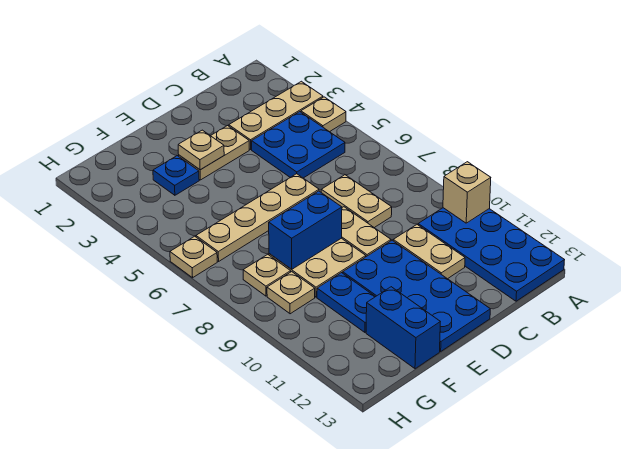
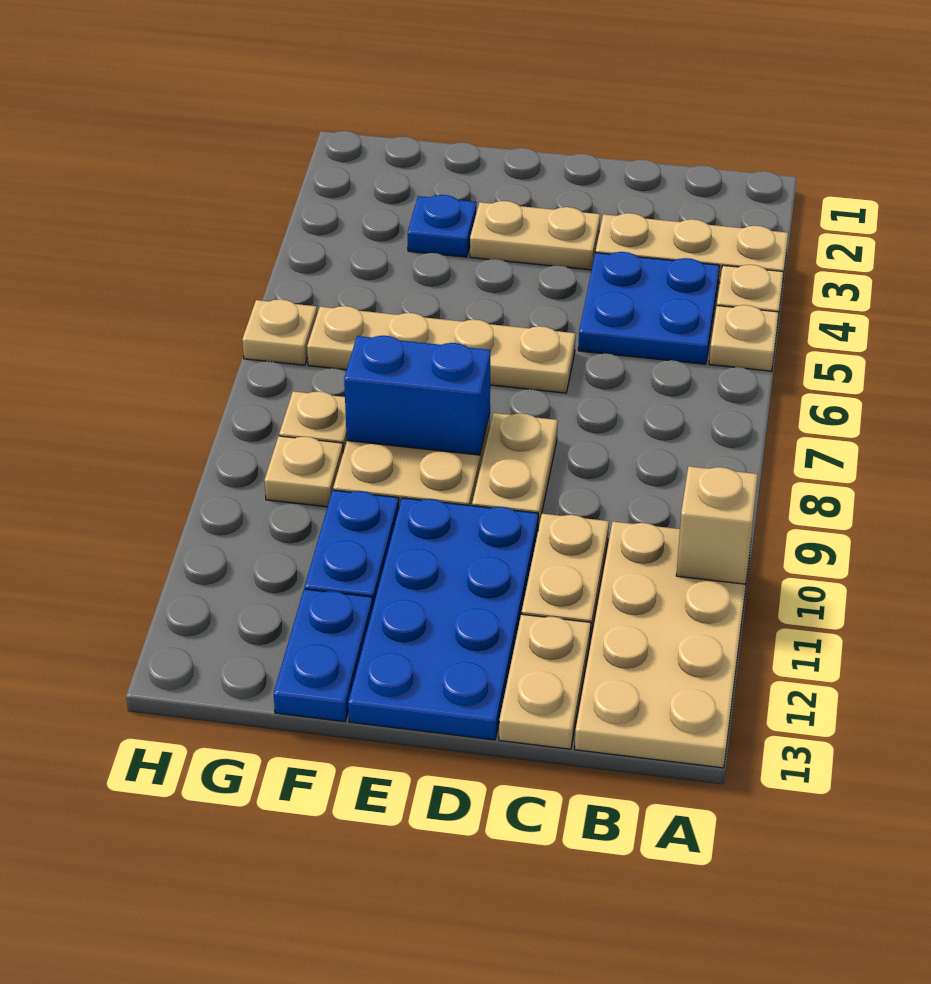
blue 2x4 plate [418,208,564,301] -> tan 2x4 plate [575,522,751,768]
tan 1x2 plate [321,175,392,228] -> tan 1x2 plate moved to [499,614,591,749]
tan 1x1 plate [178,130,224,170] -> tan 1x1 plate moved to [709,305,779,371]
blue 1x2 brick [366,287,440,369] -> blue 1x2 plate [274,589,373,722]

